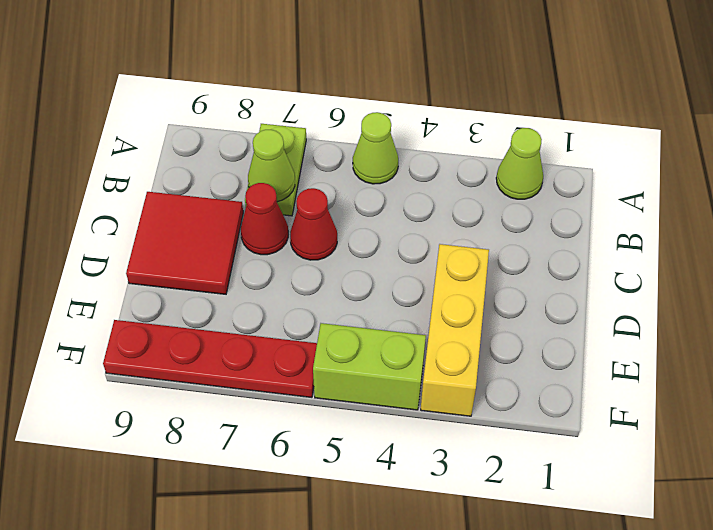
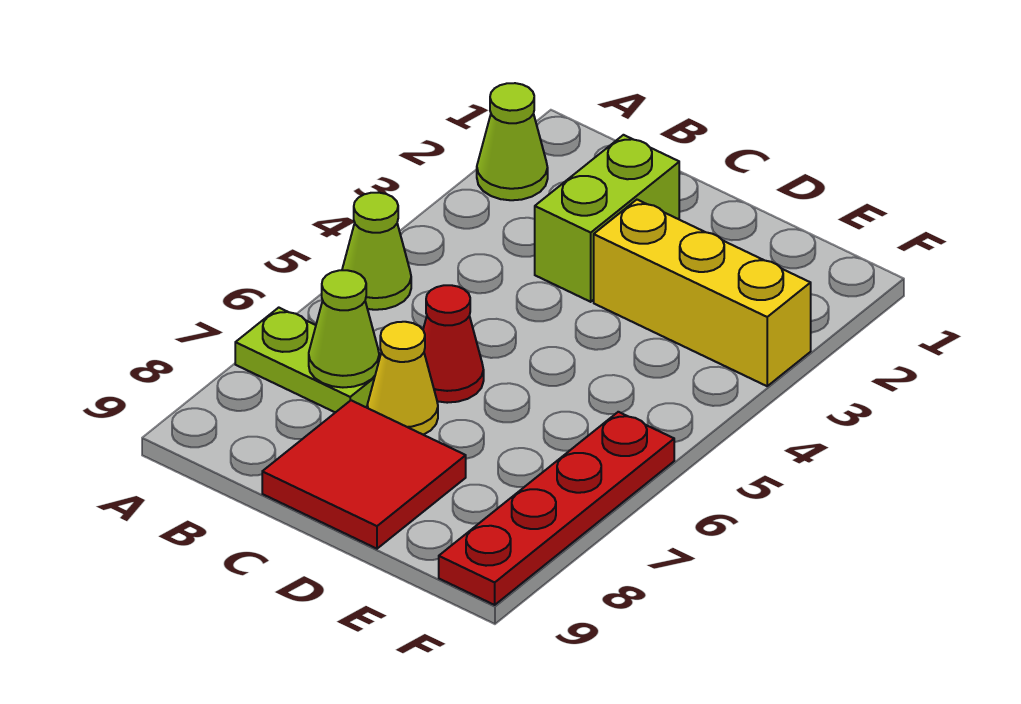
red 1x1 cone [241,183,288,255] -> yellow 1x1 cone [367,322,438,435]
lime 1x2 brick [313,323,426,410] -> lime 1x2 brick moved to [535,135,679,302]

